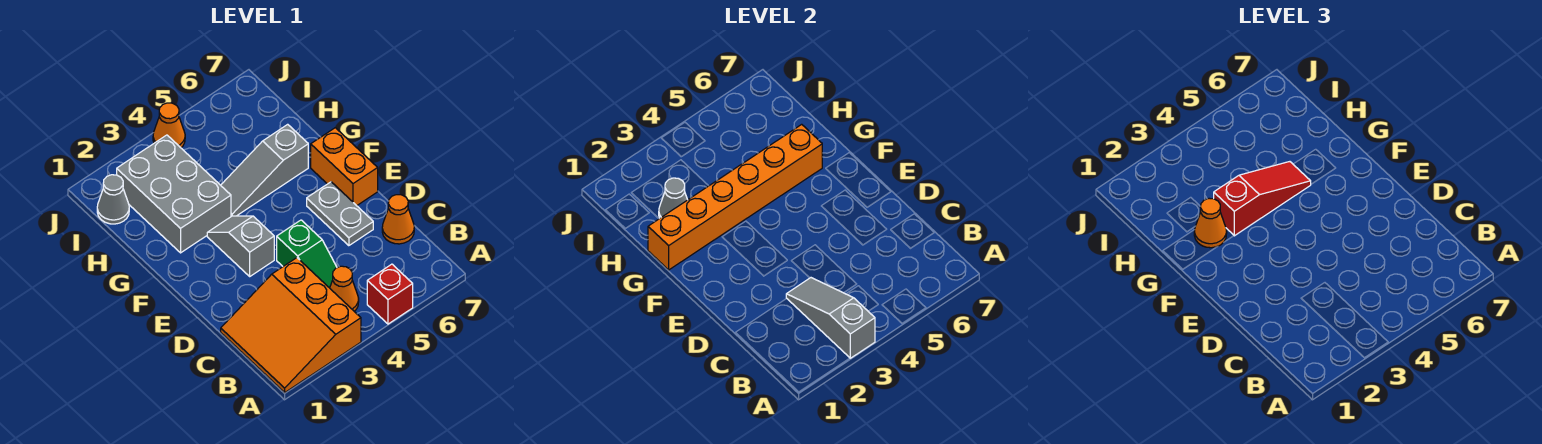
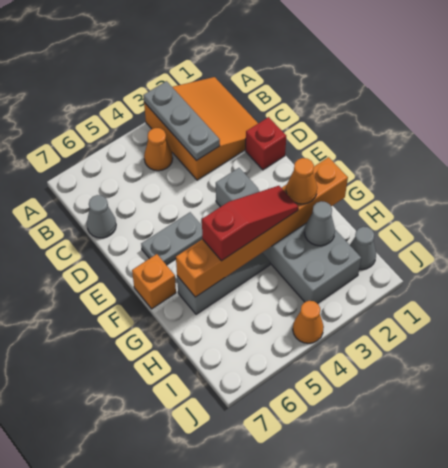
grey 1x3 slope [786,278,875,358] -> grey 1x3 plate [143,81,220,161]
red 1x1 brick [367,264,413,324] -> red 1x1 brick moved to [245,117,286,170]
green 1x2 slope [277,220,337,288] -> none
orange 1x1 cone [382,195,414,244] -> grey 1x1 cone [87,195,116,238]
grey 1x2 plate [307,182,373,246] -> grey 1x2 plate turned to [141,212,202,265]
orange 1x2 brick [311,128,378,206] -> orange 1x1 brick [132,254,176,309]
red 1x3 slope [1214,162,1311,236] -> red 1x3 slope turned to [202,186,298,261]

